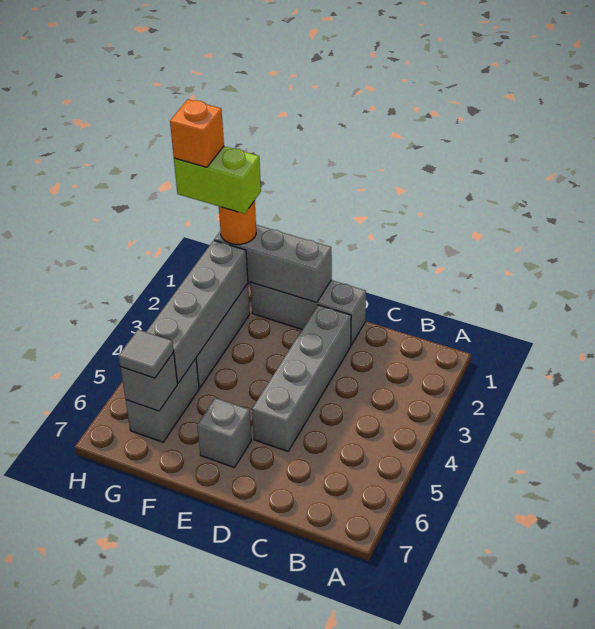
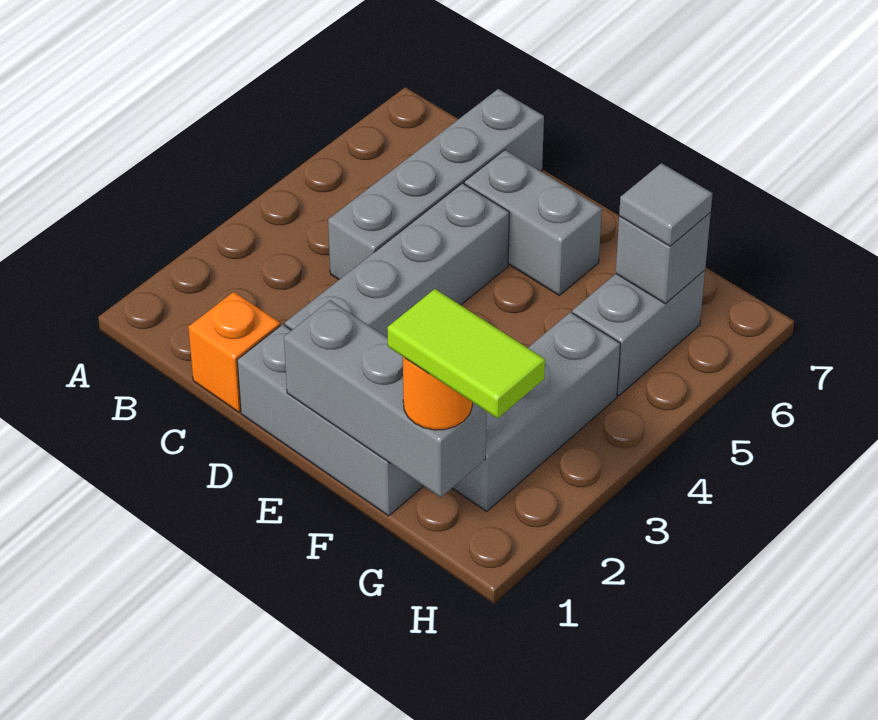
grey 1x1 brick [197,398,251,468] -> grey 1x2 brick [464,150,602,295]
lime 1x2 brick [174,146,261,214] -> lime 1x2 tile [388,289,545,419]
grey 1x4 brick [146,240,248,383] -> grey 1x4 brick moved to [328,89,544,279]
orange 1x1 brick [170,99,224,167] -> orange 1x1 brick moved to [188,292,280,412]

